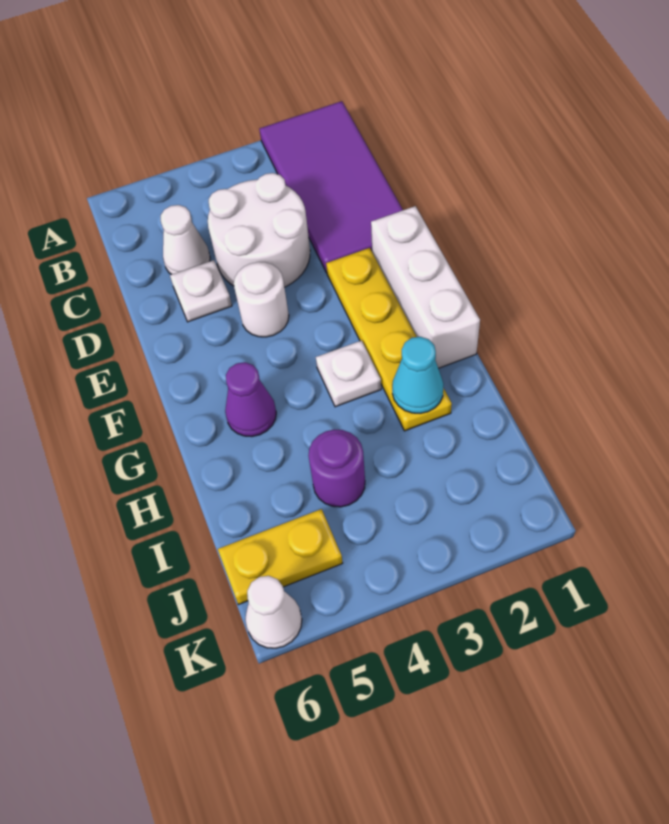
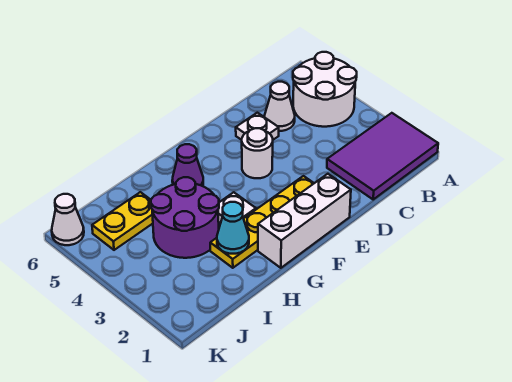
purple 2x4 tile [260,101,403,273] -> purple 2x3 tile [327,113,438,199]
white 2x2 round brick [208,173,310,287] -> white 2x2 round brick moved to [293,52,357,127]
purple 1x1 round brick [308,430,365,507] -> purple 2x2 round brick [151,177,219,258]
yellow 1x2 plate [218,509,343,605] -> yellow 1x2 plate turned to [92,192,153,250]

